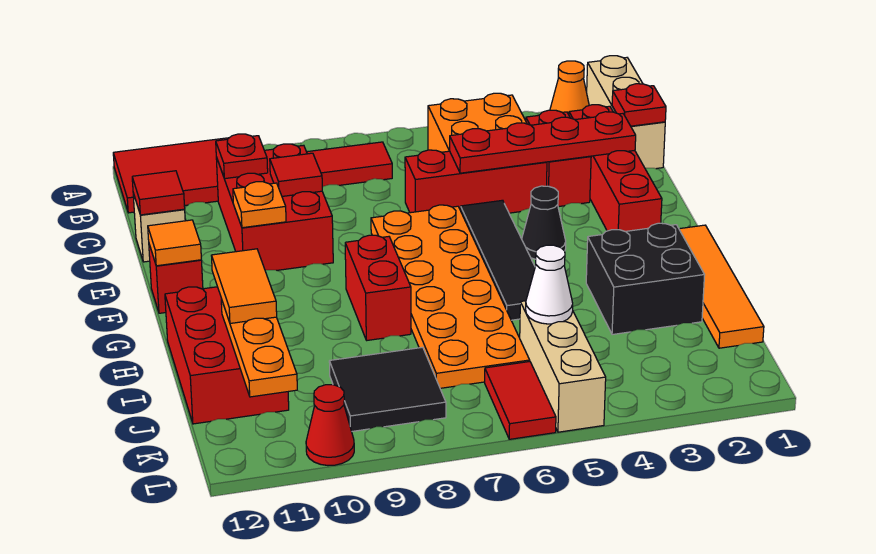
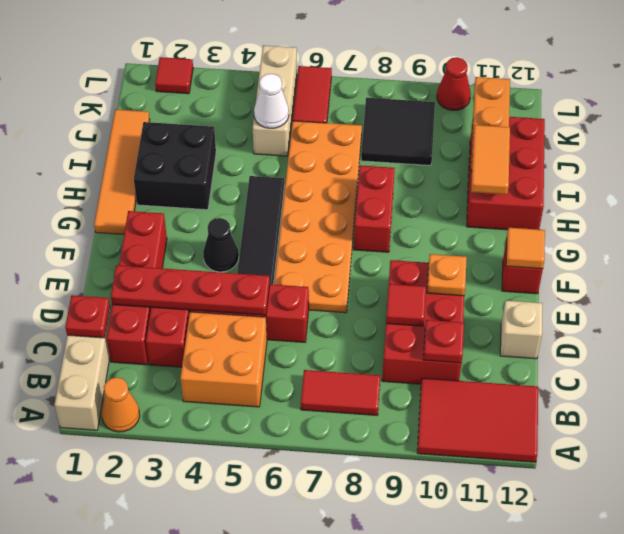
red 1x1 tile [132,171,185,215] -> red 1x1 tile moved to [155,57,193,94]

